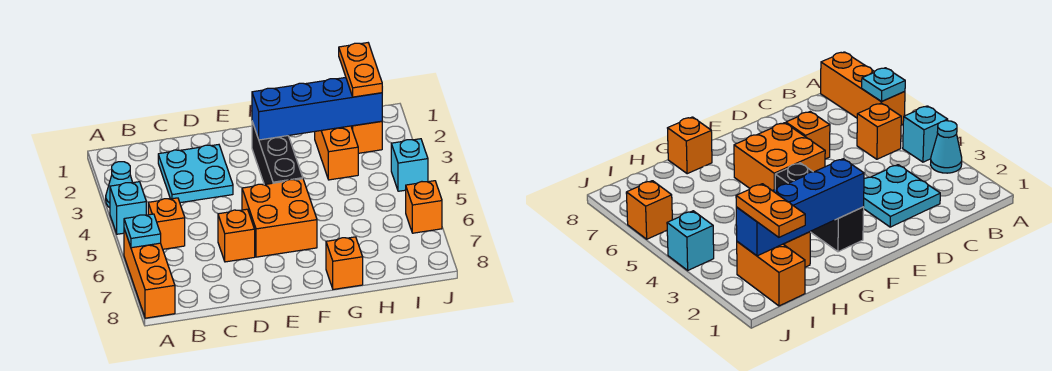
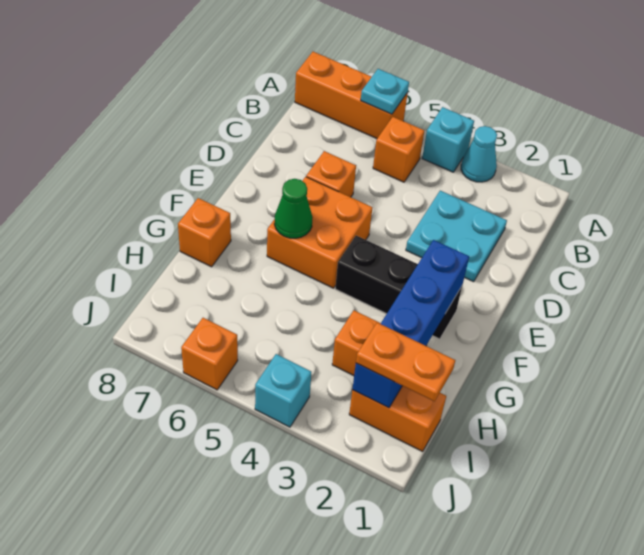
none -> green 1x1 cone [274,179,313,238]

